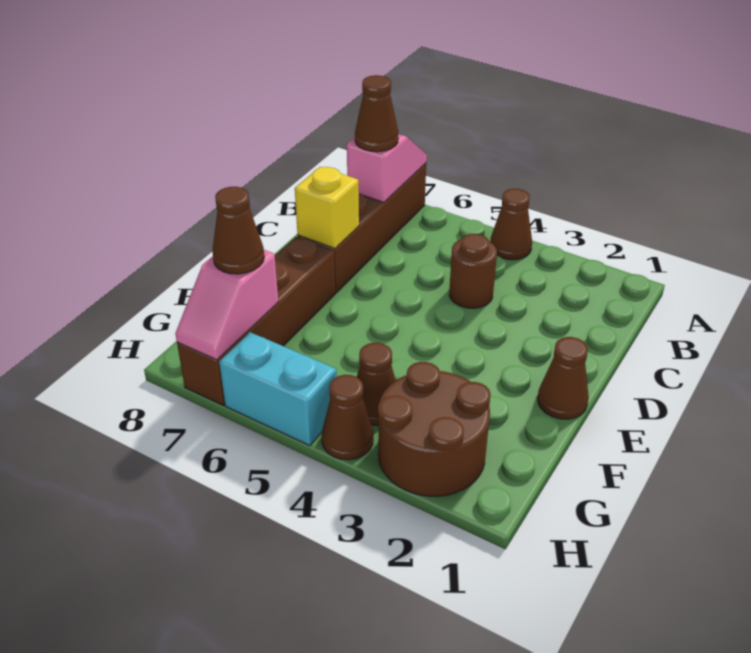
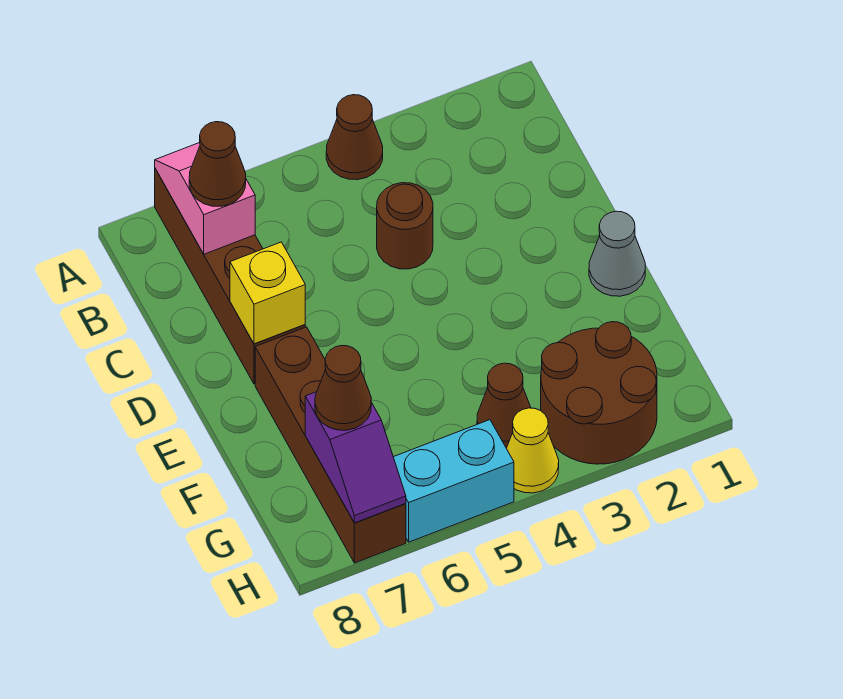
brown 1x1 cone [538,337,589,419] -> grey 1x1 cone [589,211,645,296]
pink 1x2 slope [175,250,278,360] -> purple 1x2 slope [305,392,406,523]
brown 1x1 cone [322,375,373,460] -> yellow 1x1 cone [506,408,559,493]

